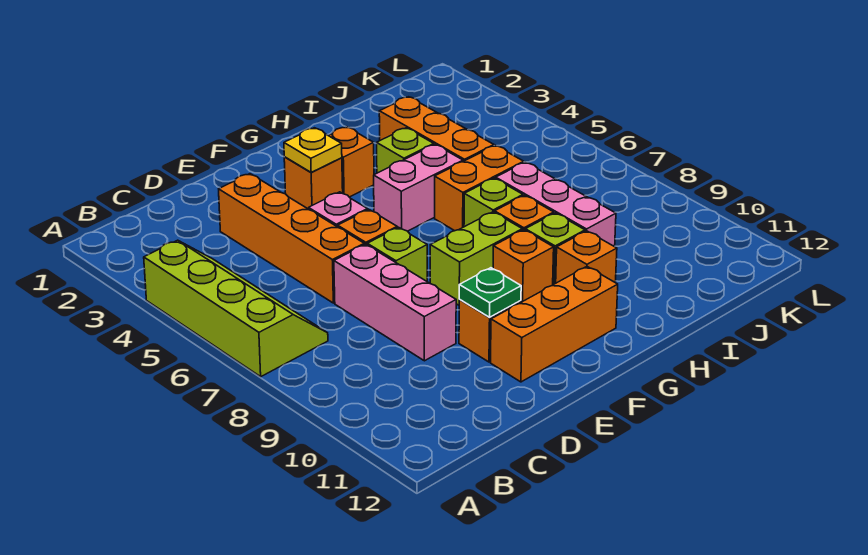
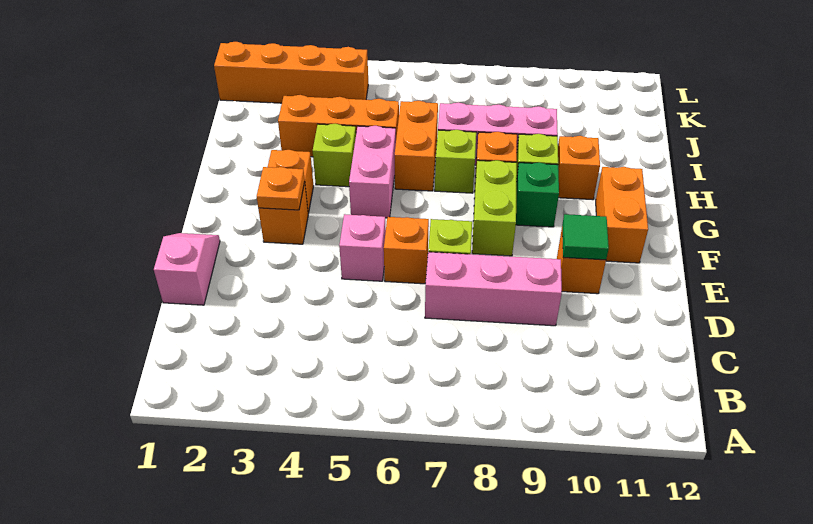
lime 2x4 slope [144,240,328,377] -> none
none -> pink 1x2 slope [154,233,220,305]
orange 1x4 brick [219,174,364,303] -> orange 1x4 brick moved to [214,42,368,103]
green 1x1 plate [459,268,521,317] -> green 1x1 tile [562,214,609,260]
orange 1x3 brick [491,267,618,382] -> orange 1x2 brick [596,167,648,263]
yellow 1x1 plate [284,128,342,172] -> orange 1x1 plate [257,167,305,210]
orange 1x1 brick [493,230,554,302] -> green 1x1 brick [516,162,559,227]

